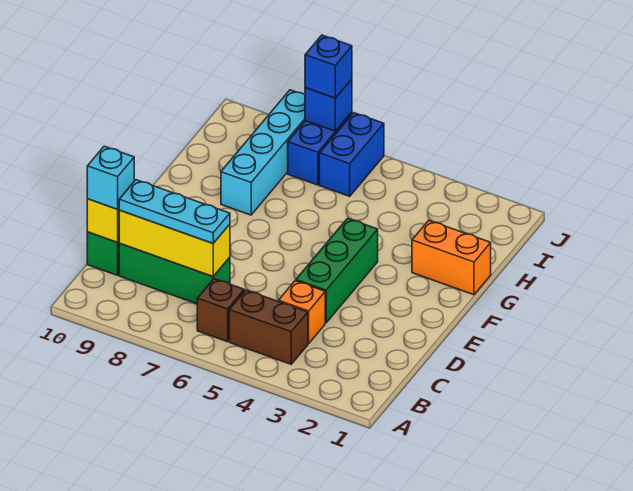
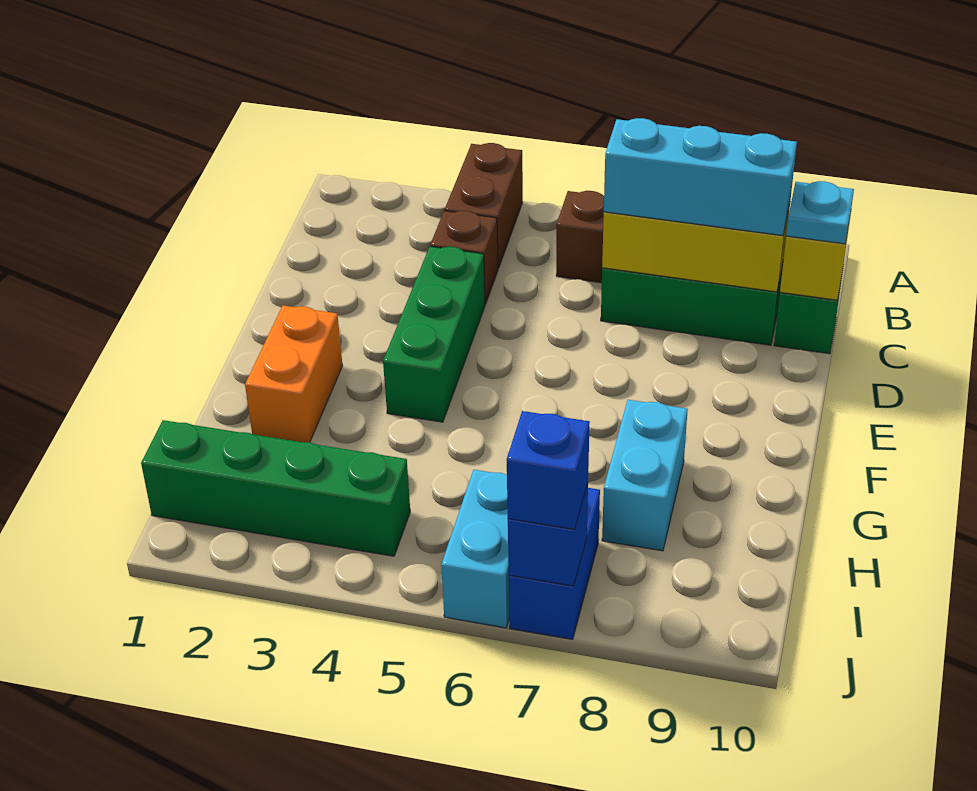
brown 1x2 brick [229,290,308,364] -> brown 1x2 brick turned to [445,143,523,268]
orange 1x1 brick [278,281,325,344] -> brown 1x1 brick [430,211,498,304]
cyan 1x3 plate [119,180,230,243] -> cyan 1x3 brick [604,118,797,236]
cyan 1x1 brick [87,146,134,209] -> cyan 1x1 plate [786,181,854,244]
orange 1x2 brick [412,220,491,295] -> orange 1x2 brick turned to [245,305,343,442]
cyan 1x4 brick [221,90,305,215] -> cyan 1x2 brick [602,400,688,551]
none -> green 1x4 brick [141,420,410,556]
blue 1x2 brick [319,113,384,196] -> cyan 1x2 brick [441,470,510,628]

